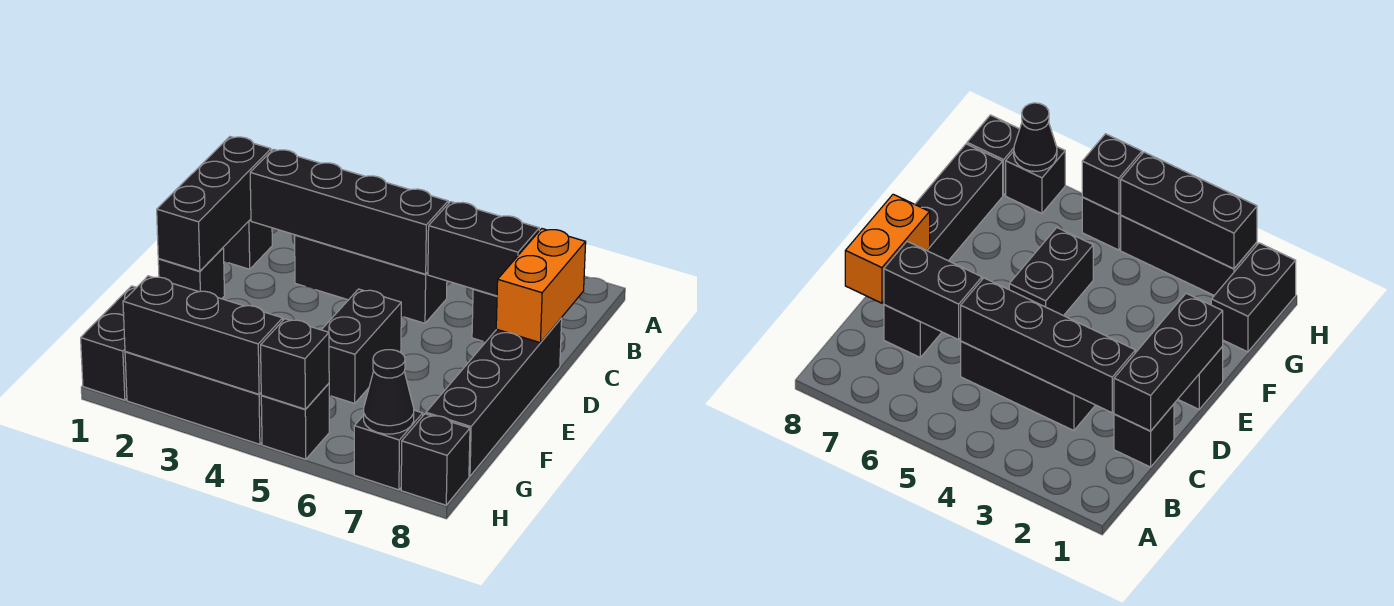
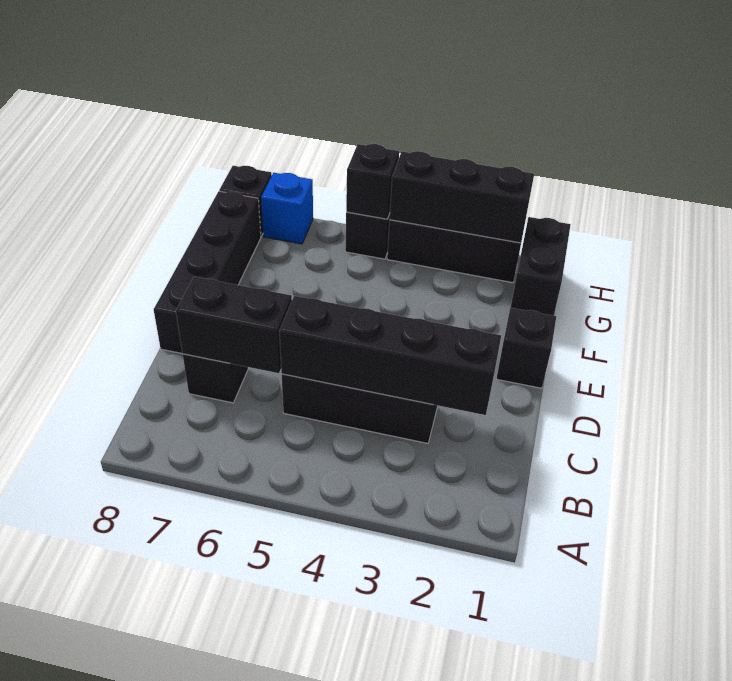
black 1x1 brick [223,219,272,269] -> none
black 1x3 brick [157,137,271,271] -> none
orange 1x2 brick [496,229,586,342] -> none
black 1x2 brick [322,289,401,403] -> none
black 1x1 brick [354,410,423,490] -> blue 1x1 brick [261,173,313,244]
black 1x1 cone [364,350,414,434] -> none

